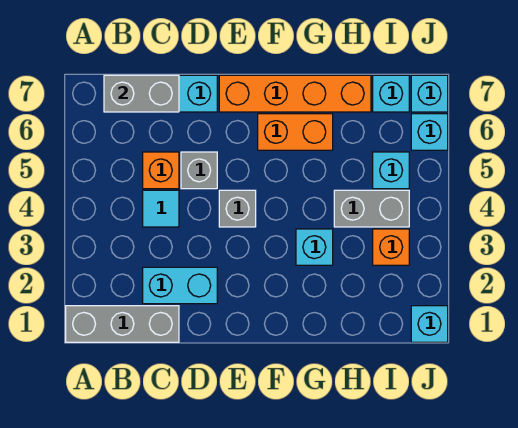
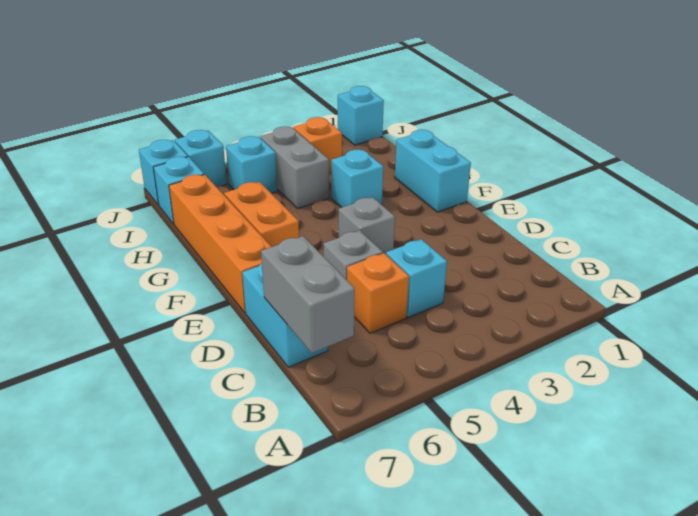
grey 1x3 brick [66,306,179,342] -> none
cyan 1x2 brick [143,267,217,304] -> cyan 1x2 brick moved to [395,130,471,212]
cyan 1x1 tile [143,190,179,227] -> cyan 1x1 brick [386,239,447,317]

